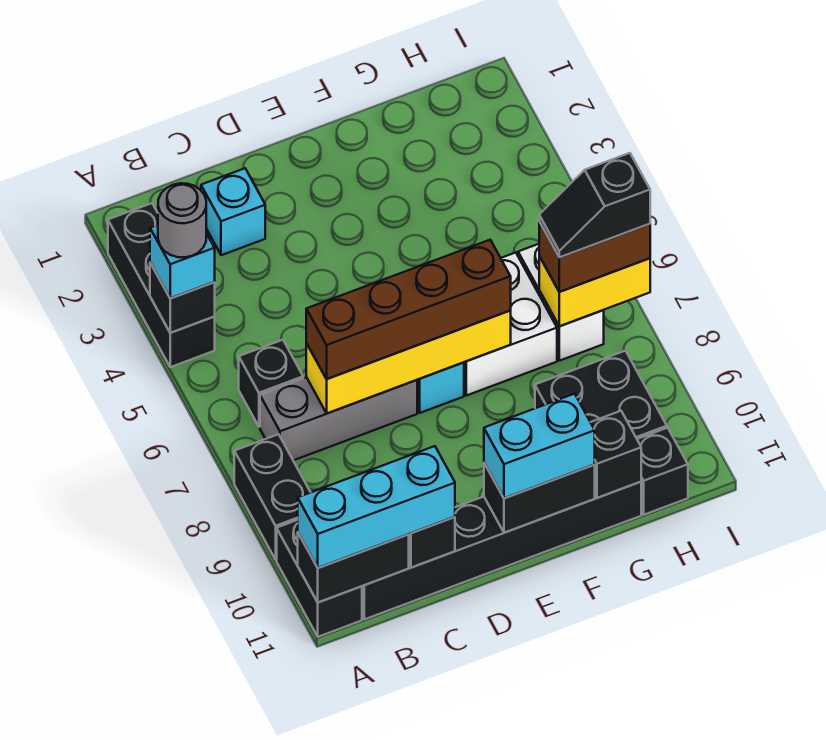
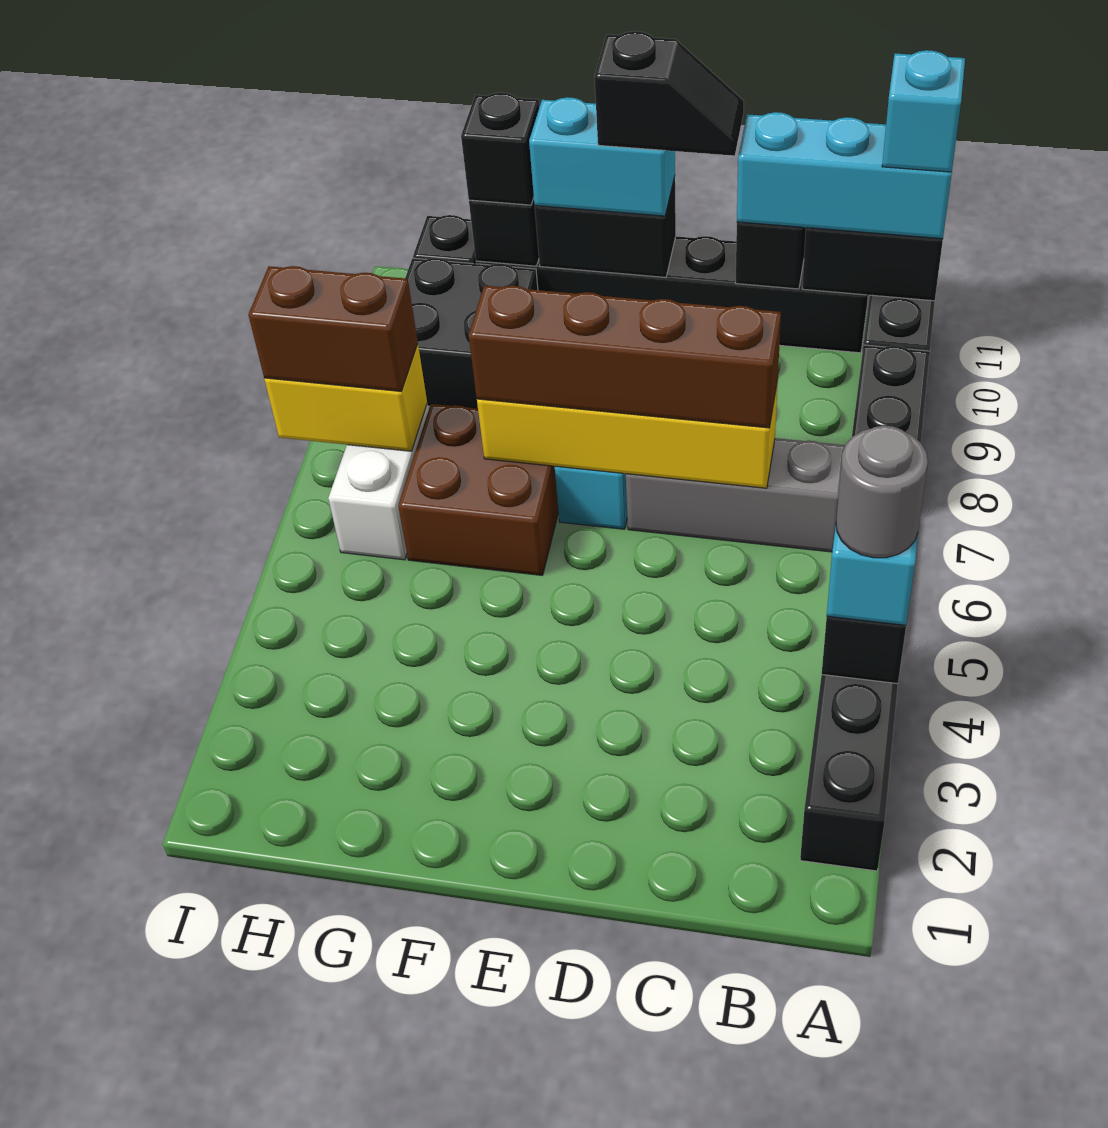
black 1x1 brick [239,340,303,427] -> black 1x1 brick moved to [461,93,539,205]
cyan 1x1 brick [201,168,265,255] -> cyan 1x1 brick moved to [882,50,965,172]
white 2x2 brick [464,253,557,396] -> brown 2x2 brick [398,404,558,575]
black 1x2 slope [539,153,650,257] -> black 1x2 slope moved to [594,31,744,156]

